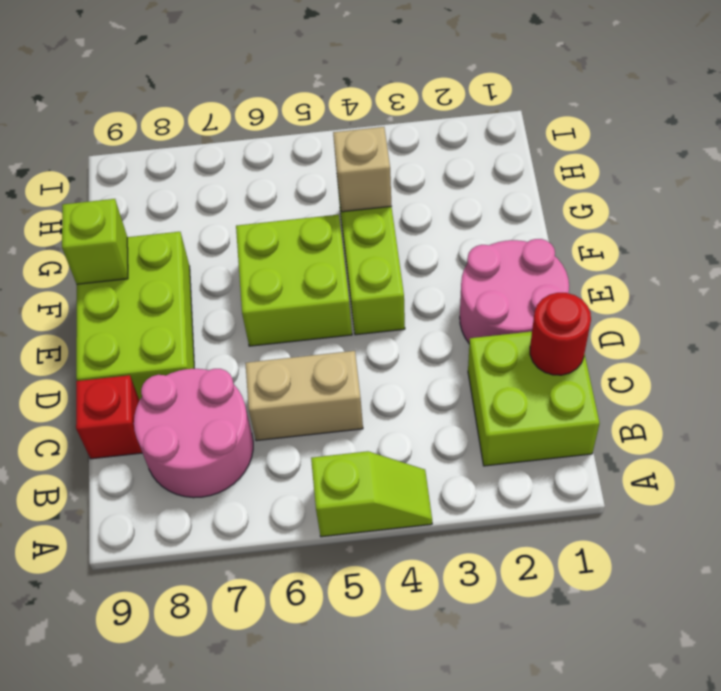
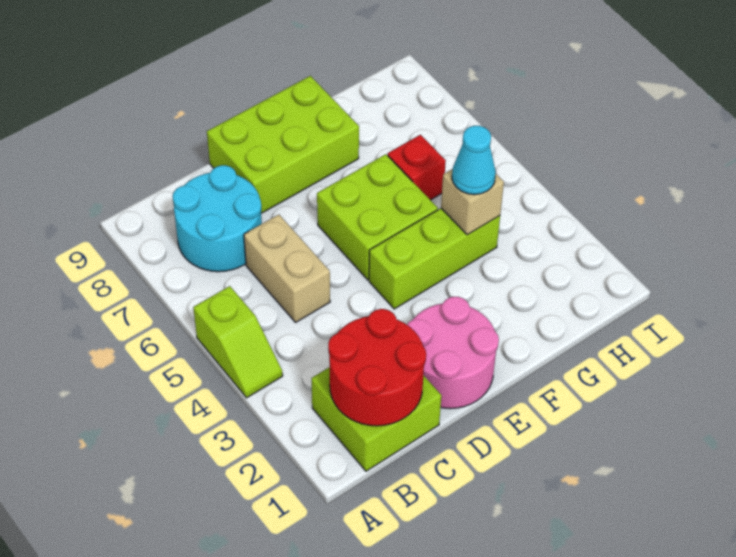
pink 2x2 round brick [134,369,253,498] -> cyan 2x2 round brick [173,165,262,272]
red 1x1 round brick [530,293,591,375] -> red 2x2 round brick [328,309,426,426]
red 1x1 brick [76,375,142,459] -> red 1x1 brick moved to [388,135,446,200]
lime 1x1 brick [62,199,128,284] -> none
none -> cyan 1x1 cone [452,126,496,195]

